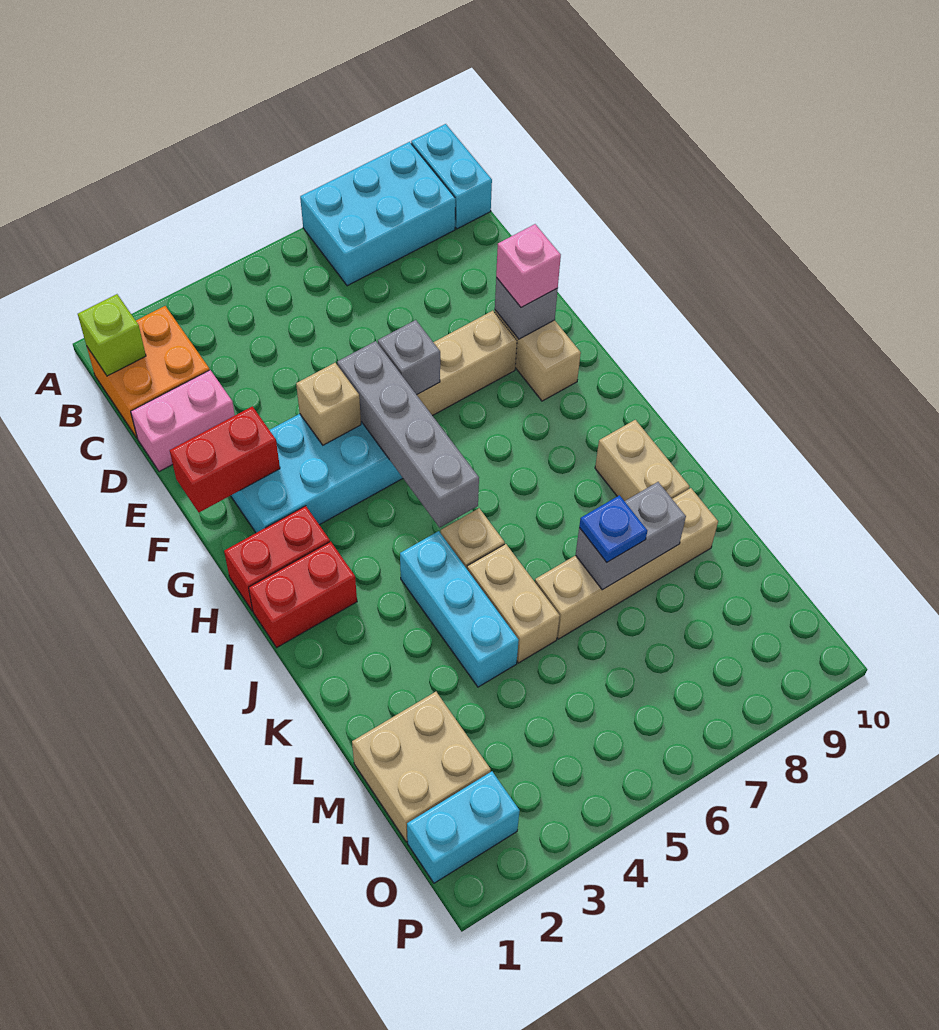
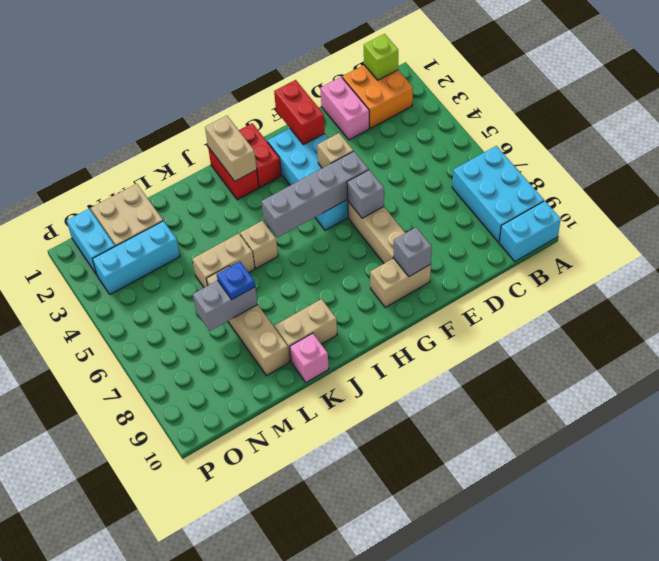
pink 1x1 brick [496,224,561,308] -> pink 1x1 brick moved to [290,333,329,382]
none -> tan 1x2 brick [205,116,257,181]
cyan 1x3 brick [400,531,519,687] -> cyan 1x3 brick moved to [93,221,180,294]
grey 1x2 brick [576,482,686,590] -> grey 1x2 brick turned to [193,280,258,331]

